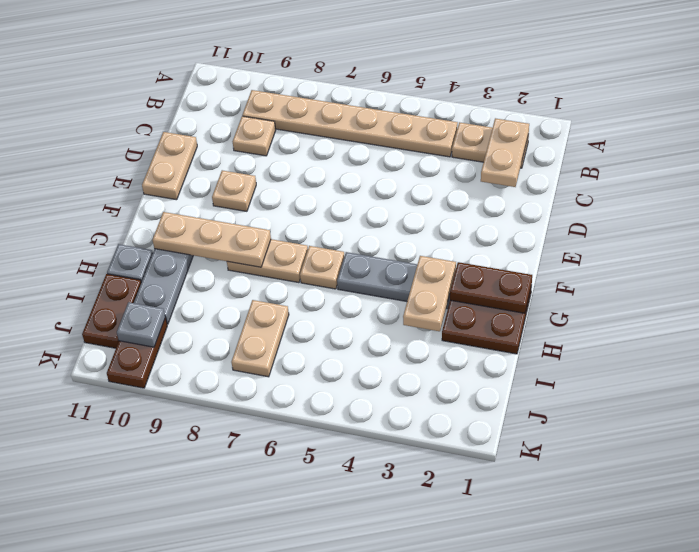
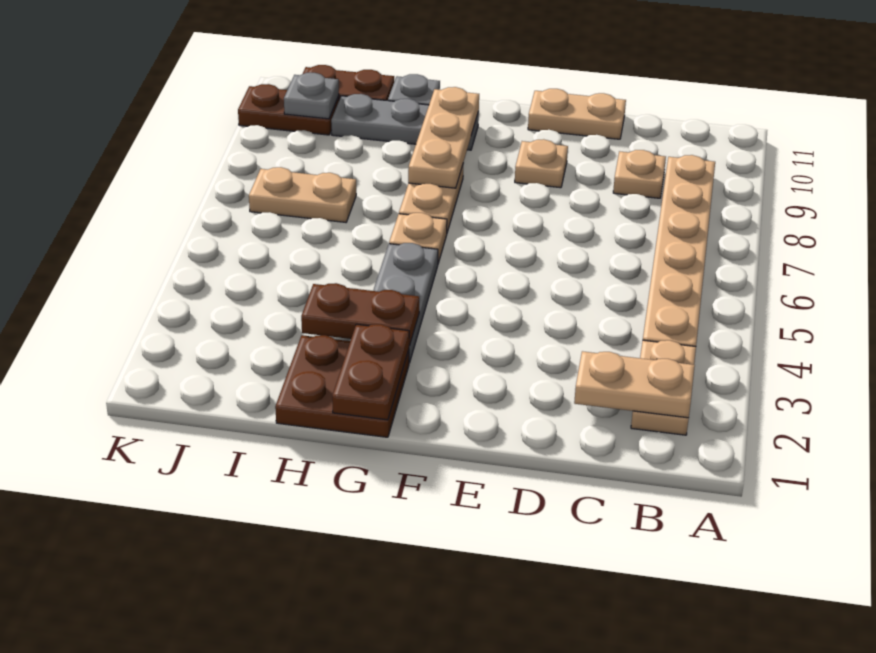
tan 1x2 plate [403,256,456,331] -> brown 1x2 plate [301,283,419,346]

